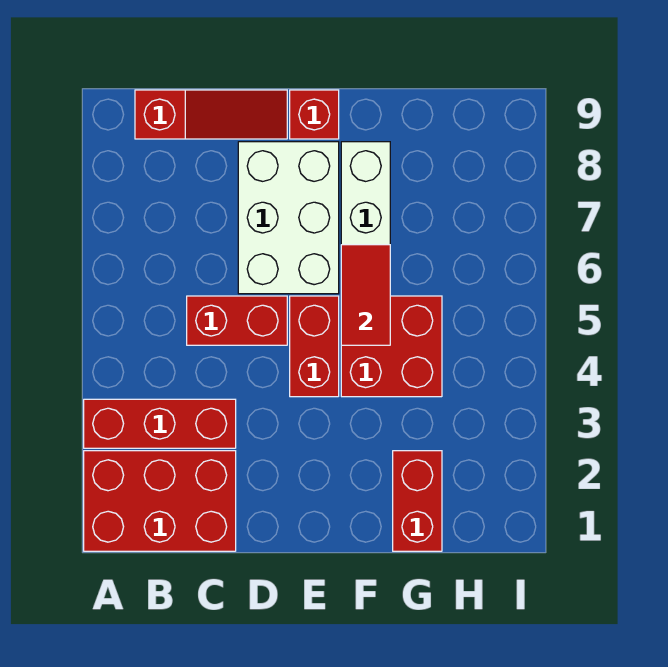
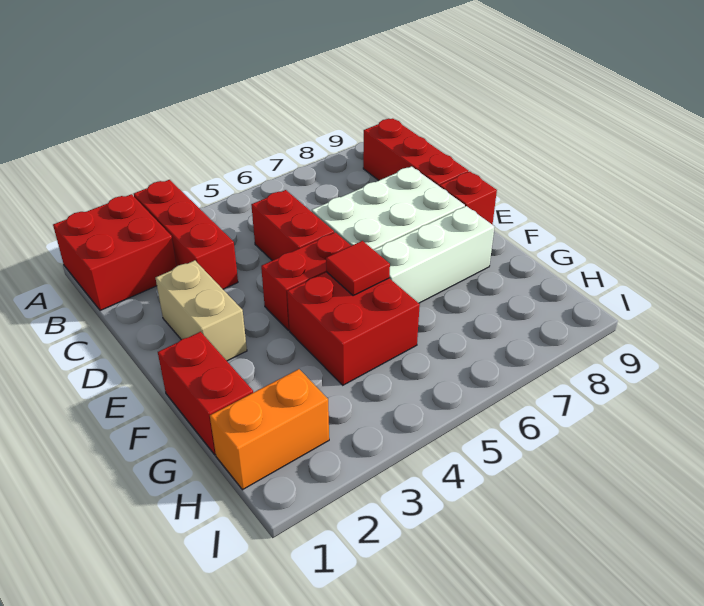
red 2x3 brick [84,451,236,551] -> red 2x2 brick [53,194,177,311]
red 1x3 slope [135,90,287,139] -> red 1x3 brick [363,119,468,186]
none -> tan 1x2 brick [156,260,247,361]
red 1x2 tile [341,245,390,345] -> red 1x1 tile [326,241,390,296]
red 1x2 brick [393,451,442,551] -> red 1x2 brick turned to [158,332,253,455]
none -> orange 1x2 brick [210,369,329,490]

